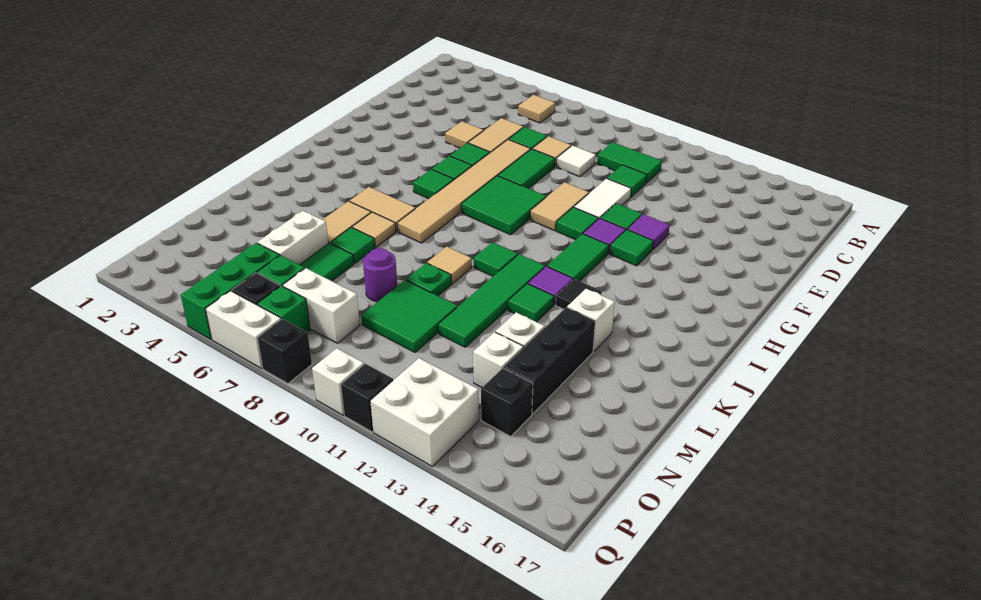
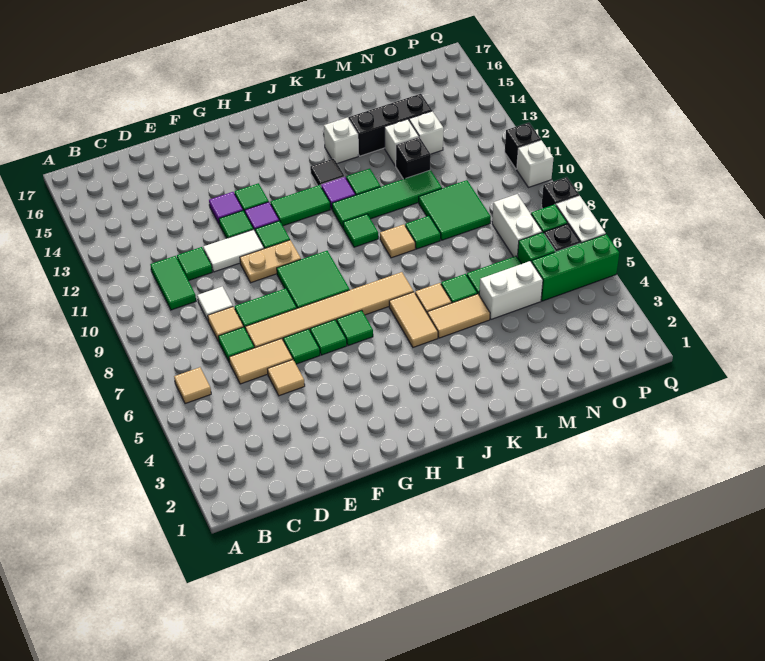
tan 1x2 tile [530,182,589,231] -> tan 1x2 plate [240,240,301,283]
green 1x1 plate [406,263,452,296] -> green 1x1 tile [405,216,441,249]
purple 1x1 round brick [363,248,397,302] -> none
black 1x1 brick [481,368,533,437] -> black 1x1 brick moved to [396,137,431,179]
white 2x2 brick [370,358,479,466] -> none

